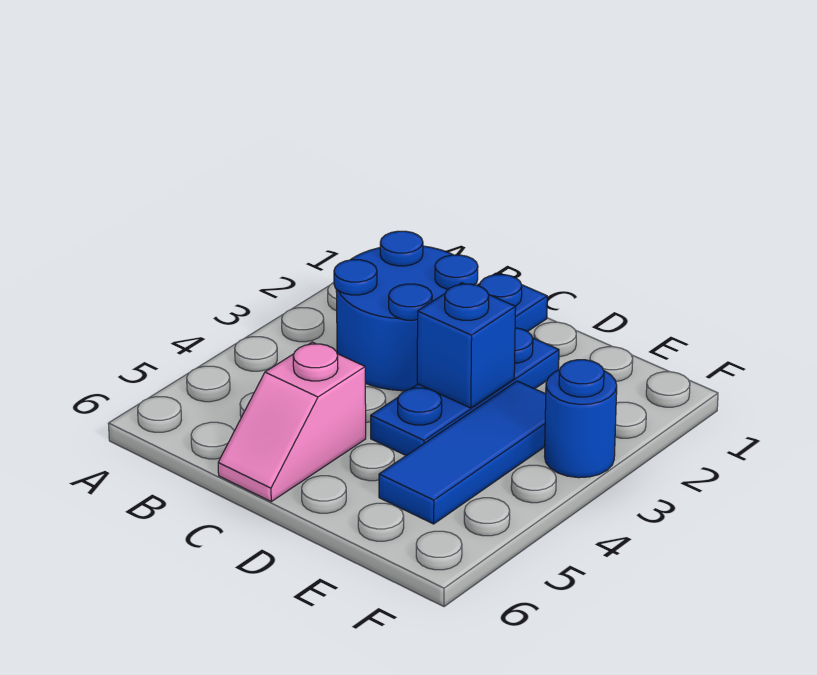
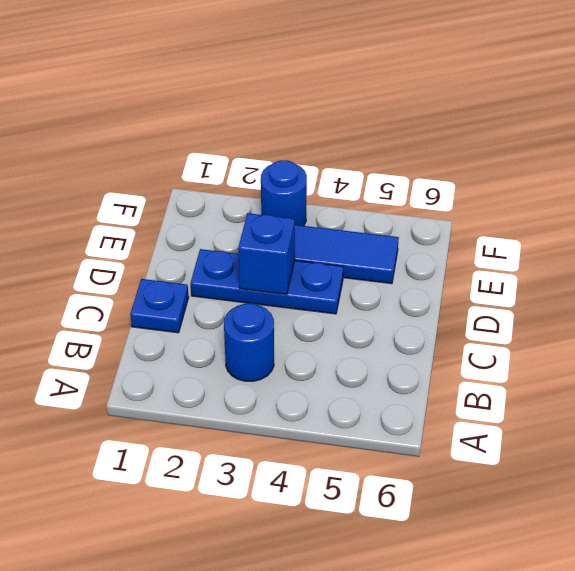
blue 2x2 round brick [334,231,478,391] -> blue 1x1 round brick [224,303,274,381]
pink 1x2 slope [218,342,366,501] -> none

